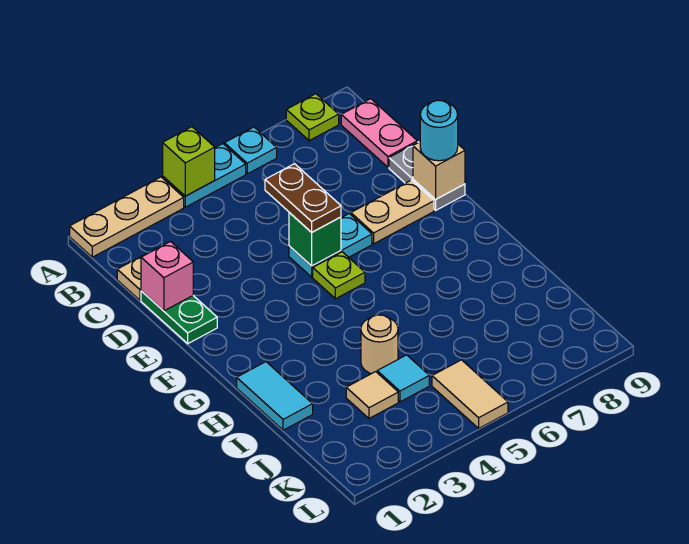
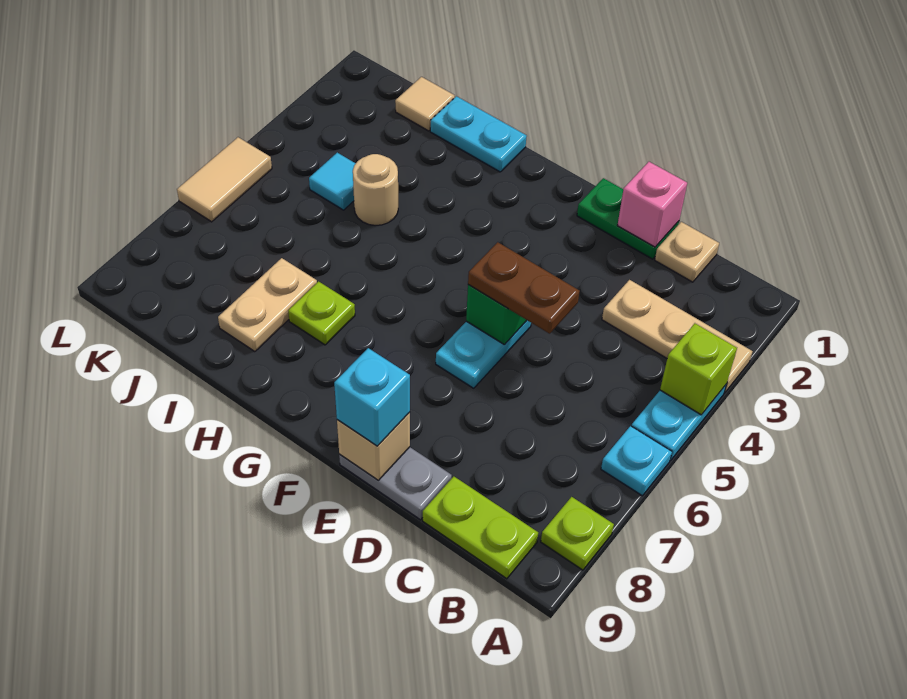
tan 1x3 plate [70,177,184,257] -> tan 1x3 plate turned to [602,280,753,393]
pink 1x2 plate [341,99,417,167] -> lime 1x2 plate [423,477,538,579]
tan 1x2 plate [351,180,434,244] -> tan 1x2 plate moved to [218,258,317,352]
cyan 1x1 round brick [420,100,458,161] -> cyan 1x1 brick [334,348,410,446]
lime 1x1 plate [313,252,365,299] -> lime 1x1 plate moved to [288,281,355,345]
cyan 1x2 tile [237,362,313,430] -> cyan 1x2 plate [430,96,527,172]
tan 1x1 tile [346,372,398,418] -> tan 1x1 tile moved to [395,77,455,131]
tan 1x2 tile [432,360,508,428] -> tan 1x2 tile turned to [177,137,272,222]

